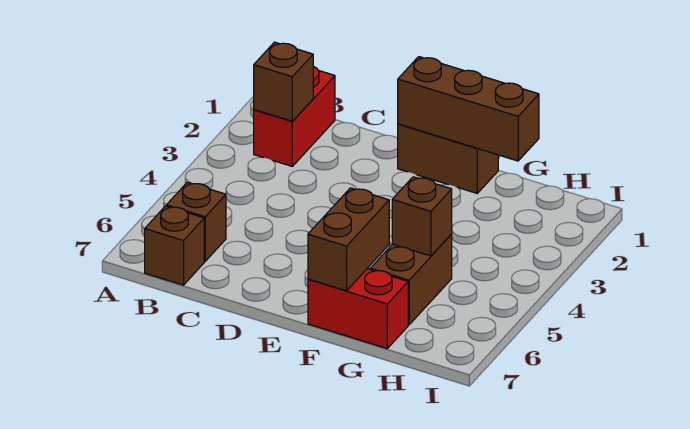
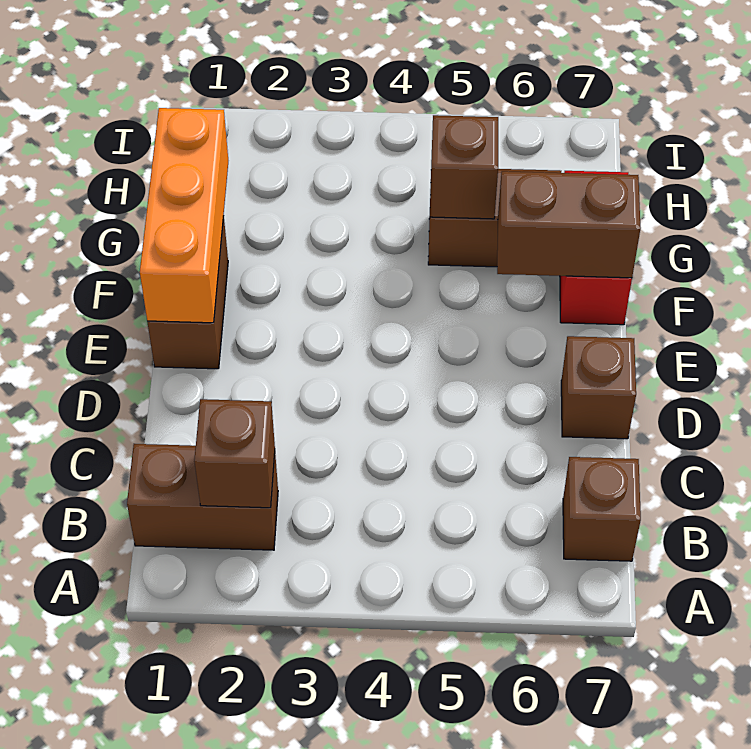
red 1x2 brick [254,66,335,166] -> brown 1x2 brick [127,444,278,550]
brown 1x1 brick [166,182,226,261] -> brown 1x1 brick moved to [561,336,636,439]
brown 1x3 brick [398,57,539,161] -> orange 1x3 brick [140,108,228,323]

